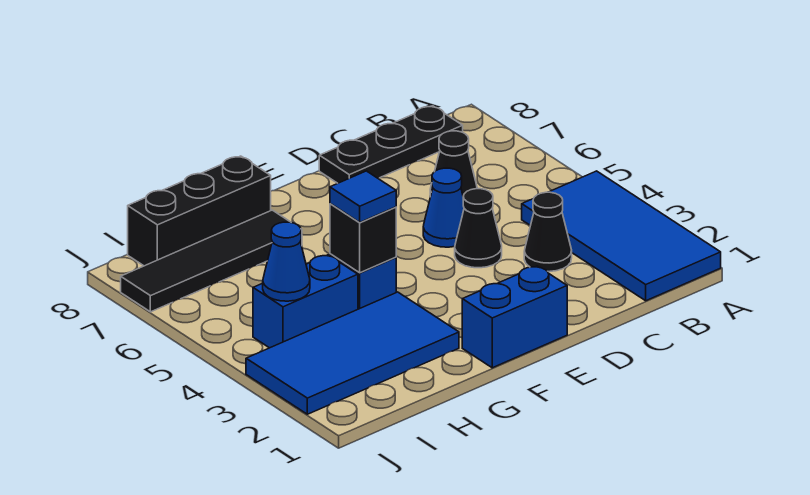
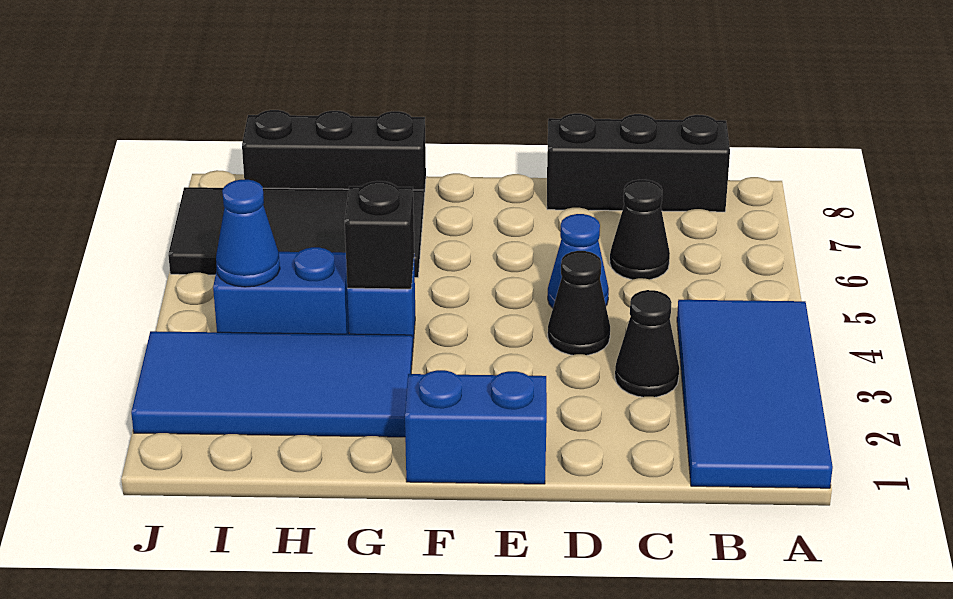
black 1x3 plate [319,106,463,183] -> black 1x3 brick [547,113,730,212]
blue 1x1 tile [330,171,396,222] -> none
black 1x4 tile [121,210,302,312] -> black 2x4 tile [168,187,424,278]

